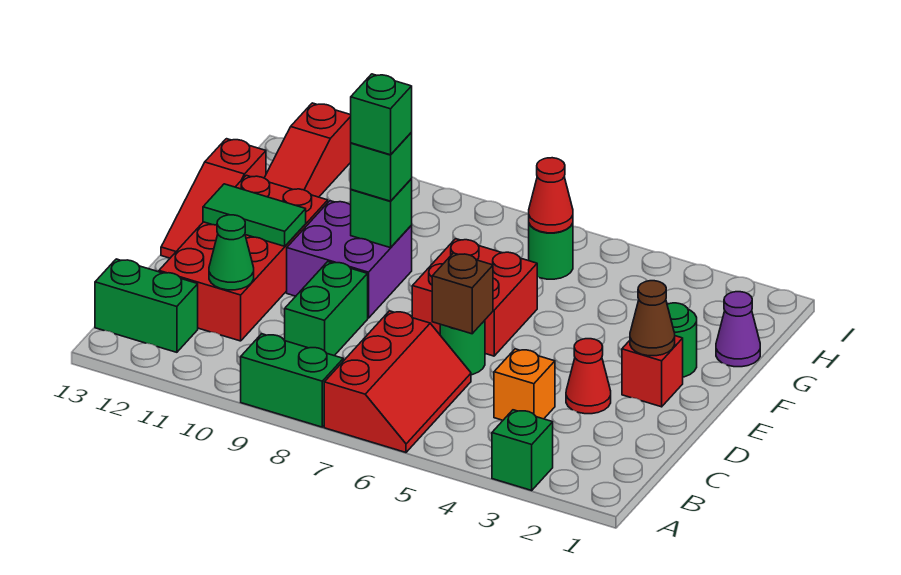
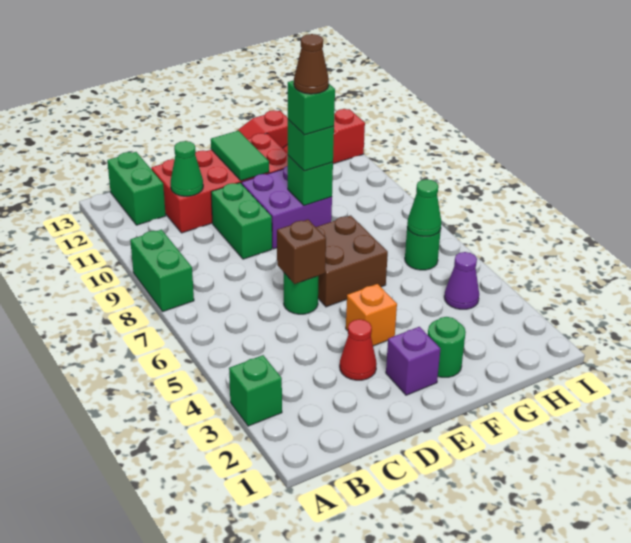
red 2x3 slope [324,311,471,452] -> none
orange 1x1 brick [494,349,555,420] -> orange 1x1 brick moved to [346,284,397,346]
green 1x2 brick [285,262,368,356] -> green 1x2 brick turned to [211,183,272,259]
red 1x1 brick [622,336,683,407] -> purple 1x1 brick [386,327,441,395]
brown 1x1 cone [630,281,675,356] -> brown 1x1 cone moved to [294,34,329,94]
red 2x2 brick [412,239,537,356] -> brown 2x2 brick [316,215,388,307]
purple 1x1 cone [716,292,760,367] -> purple 1x1 cone moved to [444,252,479,309]
red 1x1 cone [529,158,573,233] -> green 1x1 cone [407,179,441,236]

